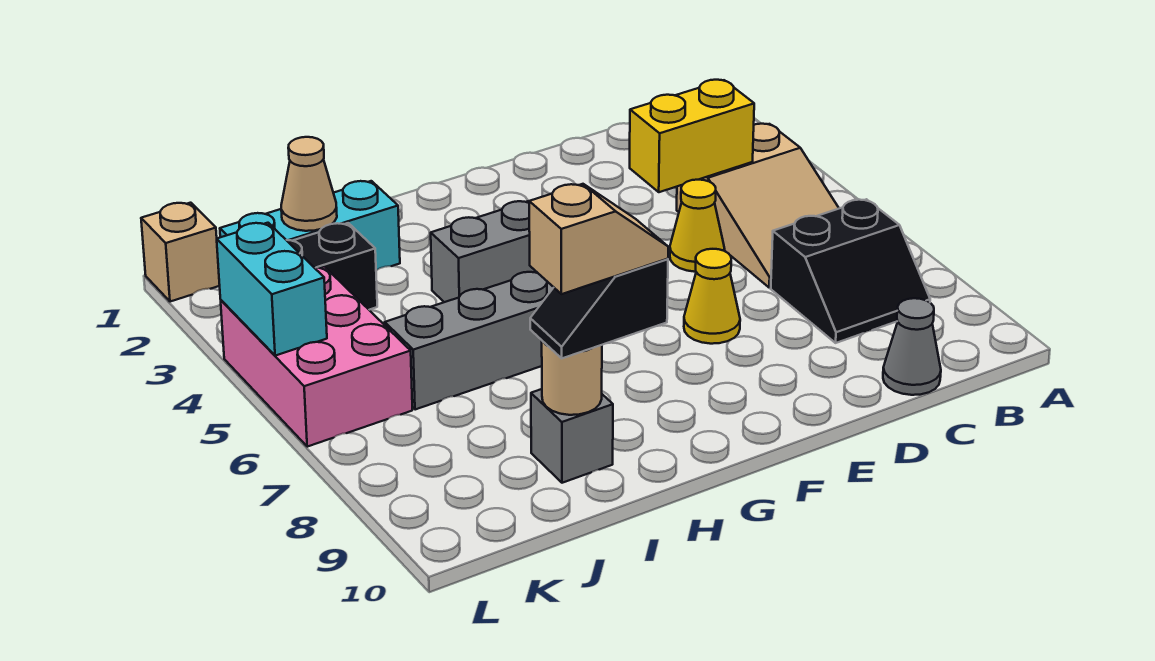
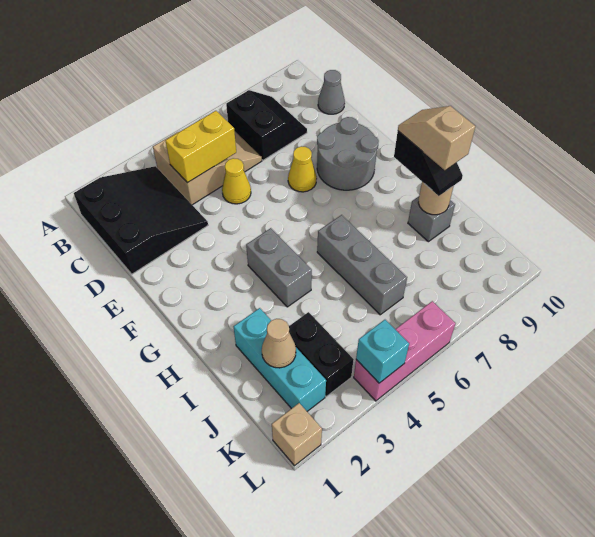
none -> black 3x3 slope [74,166,208,274]
yellow 1x2 brick [630,80,754,192] -> yellow 1x2 brick turned to [165,111,236,183]
none -> grey 2x2 round brick [317,117,379,190]
pink 2x3 brick [221,267,412,447] -> pink 1x3 brick [354,301,455,401]
cyan 1x2 brick [217,223,327,356] -> cyan 1x1 brick [356,320,409,383]

